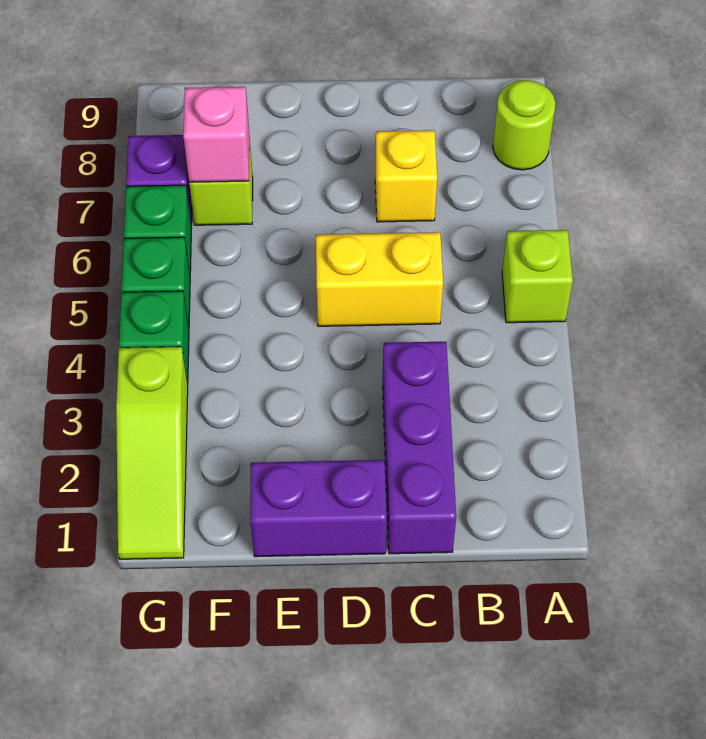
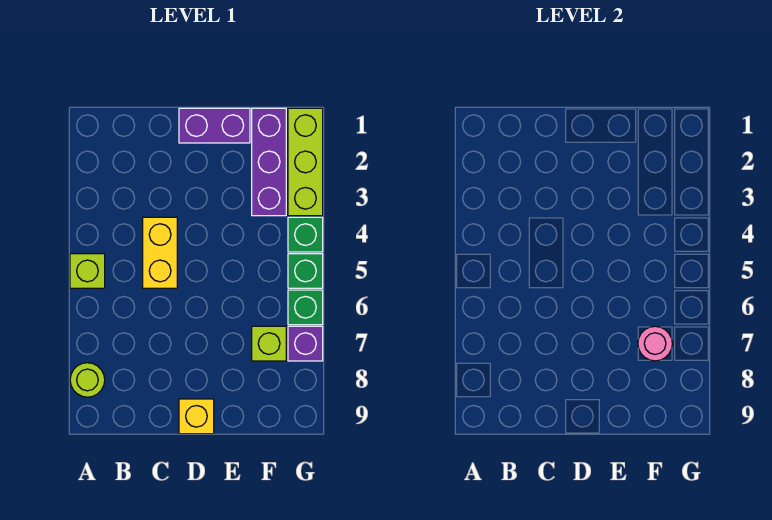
purple 1x3 brick [383,342,456,554] -> purple 1x3 brick moved to [252,108,286,216]
yellow 1x2 brick [316,232,443,326] -> yellow 1x2 brick turned to [143,217,177,288]
yellow 1x1 brick [375,130,437,222] -> yellow 1x1 brick moved to [179,399,214,434]
pink 1x1 brick [183,87,249,183] -> pink 1x1 round brick [638,326,672,361]
lime 1x3 slope [116,347,188,559] -> lime 1x3 brick [288,108,323,216]

